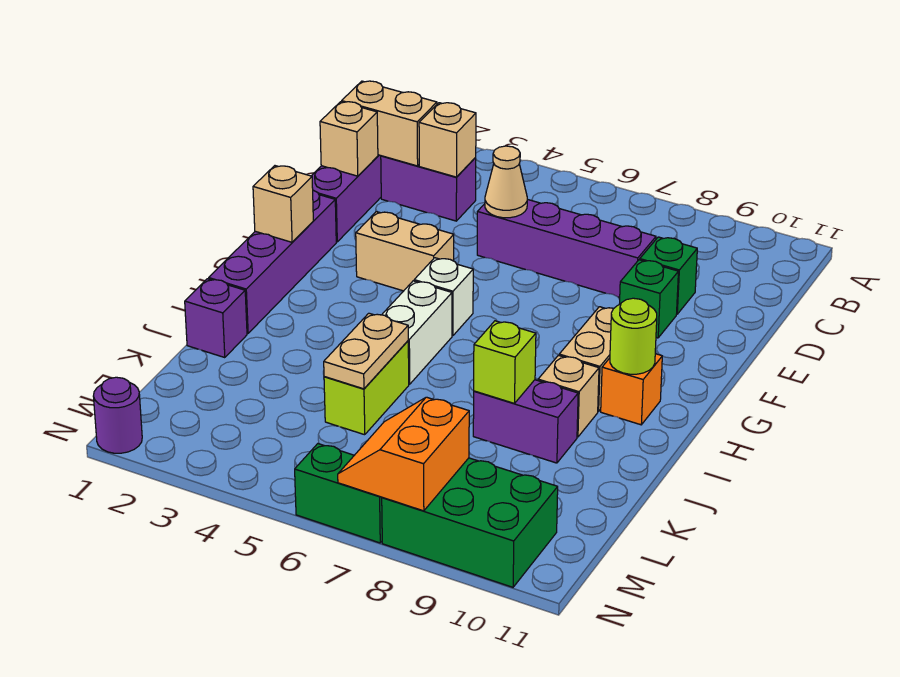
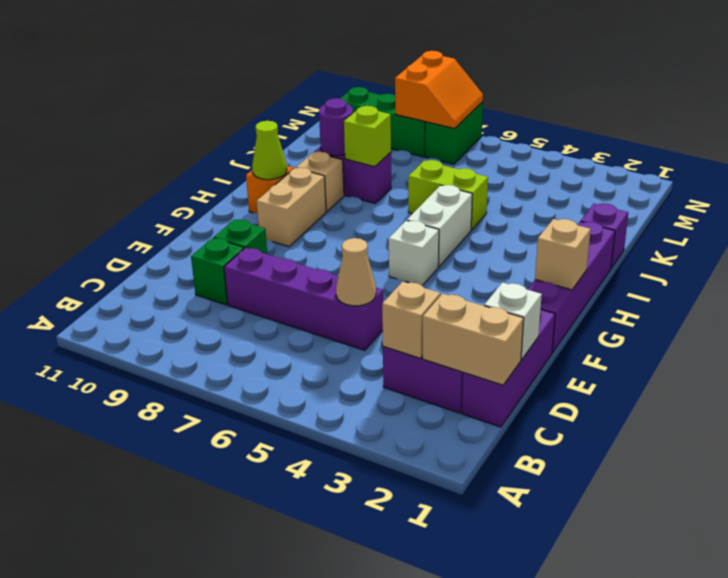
tan 1x1 brick [320,102,378,176] -> white 1x1 brick [484,282,542,360]
tan 1x2 brick [356,212,454,291] -> none
lime 1x1 round brick [610,298,657,374] -> lime 1x1 cone [252,121,287,180]
lime 1x2 brick [324,341,409,435] -> lime 1x2 brick turned to [408,160,488,230]
tan 1x2 plate [324,313,408,389] -> none
green 2x3 brick [382,458,558,587] -> green 1x3 brick [340,87,425,157]
purple 1x1 round brick [93,377,142,453] -> purple 1x1 round brick moved to [319,98,353,156]
green 1x2 brick [295,444,382,543] -> green 1x2 brick turned to [425,102,483,165]

